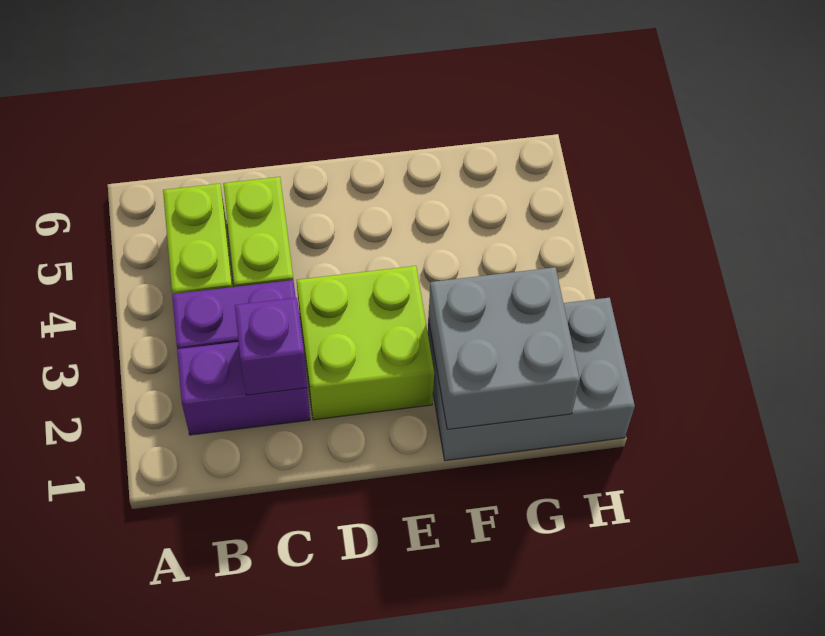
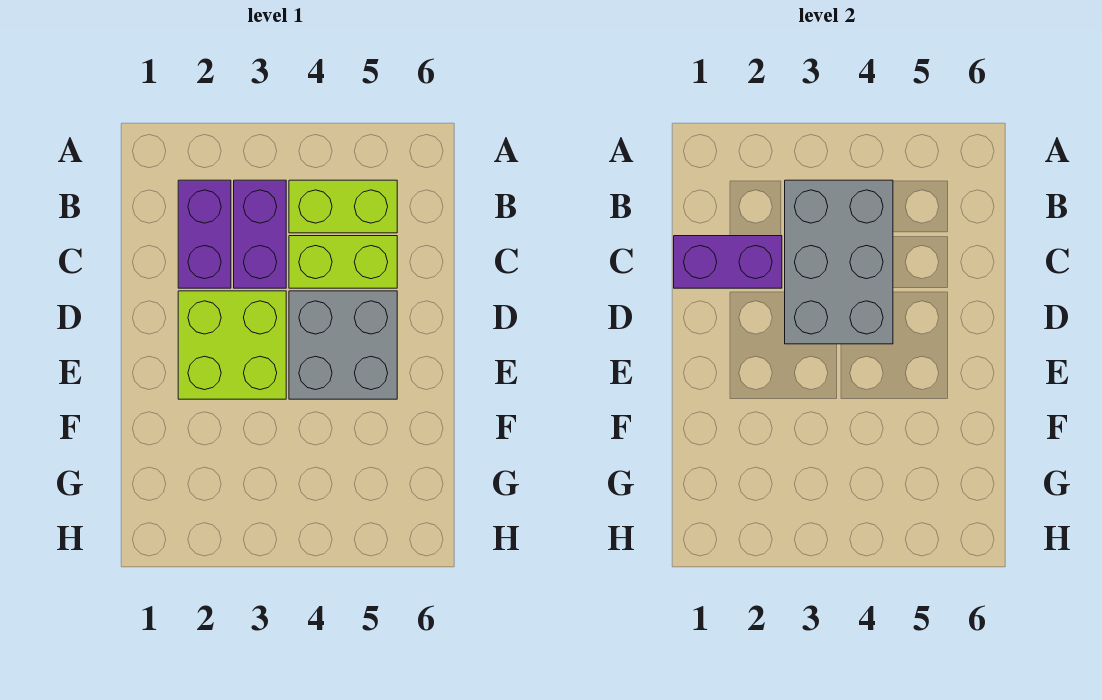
purple 1x1 brick [235,298,307,395] -> purple 1x2 brick [674,236,782,288]
grey 2x3 brick [428,298,635,461] -> grey 2x3 brick moved to [785,180,893,344]
grey 2x2 brick [428,267,580,429] -> grey 2x2 brick moved to [289,291,397,399]

